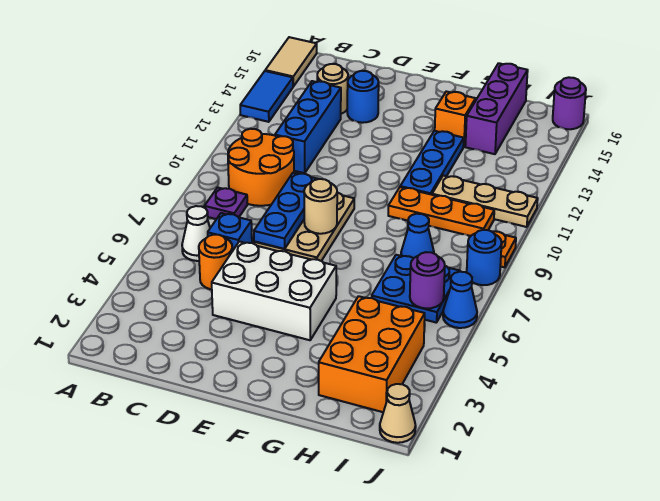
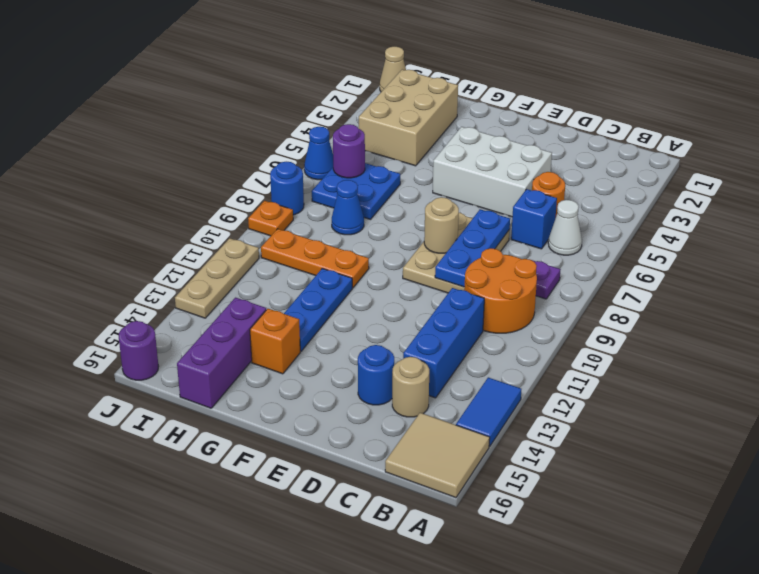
tan 1x2 tile [265,37,317,87] -> tan 2x2 tile [385,413,490,498]
orange 2x3 brick [319,296,425,412] -> tan 2x3 brick [359,70,458,166]
tan 1x3 plate [432,176,538,227] -> tan 1x3 plate turned to [175,238,259,318]

